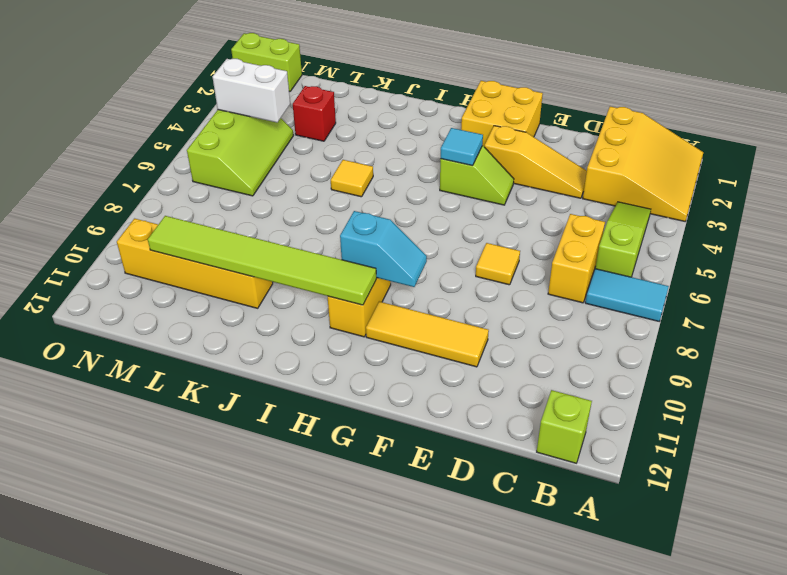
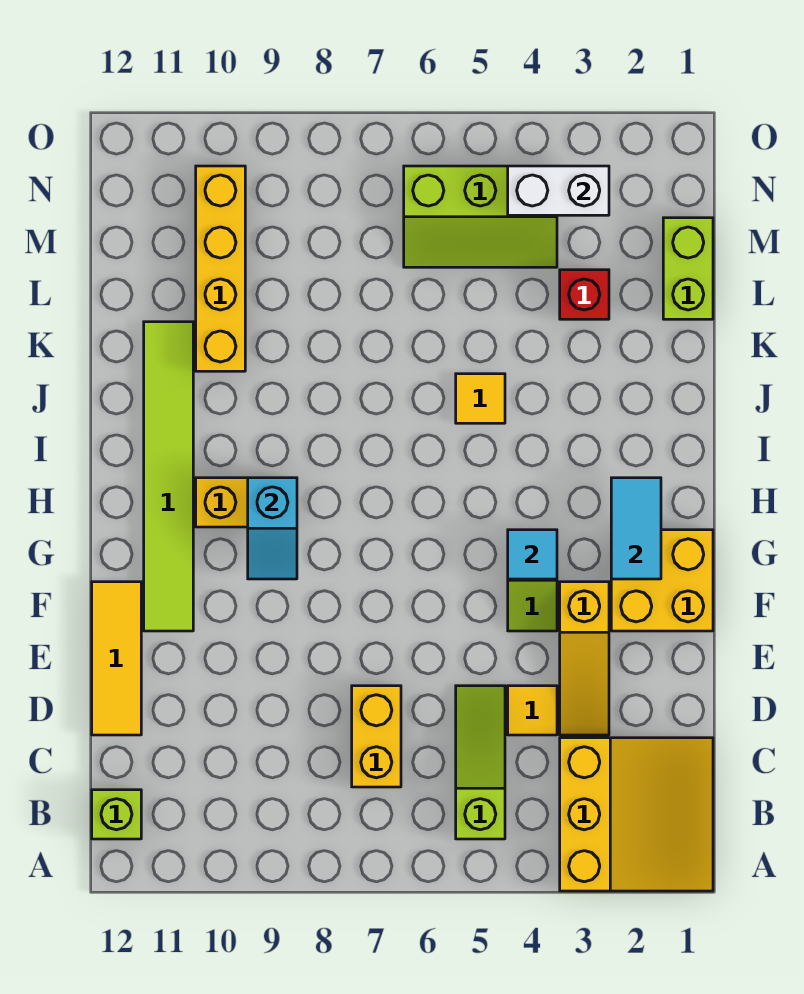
yellow 3x3 slope [583,107,703,221] -> yellow 3x3 slope turned to [560,738,713,891]
cyan 1x2 tile [585,269,669,321] -> cyan 1x2 tile moved to [611,478,661,579]
lime 1x3 slope [595,202,651,277] -> lime 1x3 slope turned to [456,686,505,839]
yellow 1x2 brick [548,214,605,303] -> yellow 1x2 brick turned to [352,686,401,787]
yellow 1x1 tile [476,243,520,285] -> yellow 1x1 tile moved to [508,686,557,735]
yellow 1x3 tile [366,302,489,367] -> yellow 1x3 tile moved to [92,582,141,735]
lime 1x6 tile [148,216,376,305] -> lime 1x6 tile moved to [144,322,193,631]
white 1x2 brick [213,59,290,122] -> white 1x2 brick turned to [508,166,609,215]
lime 1x2 brick [231,33,302,91] -> lime 1x2 brick moved to [663,218,713,319]

